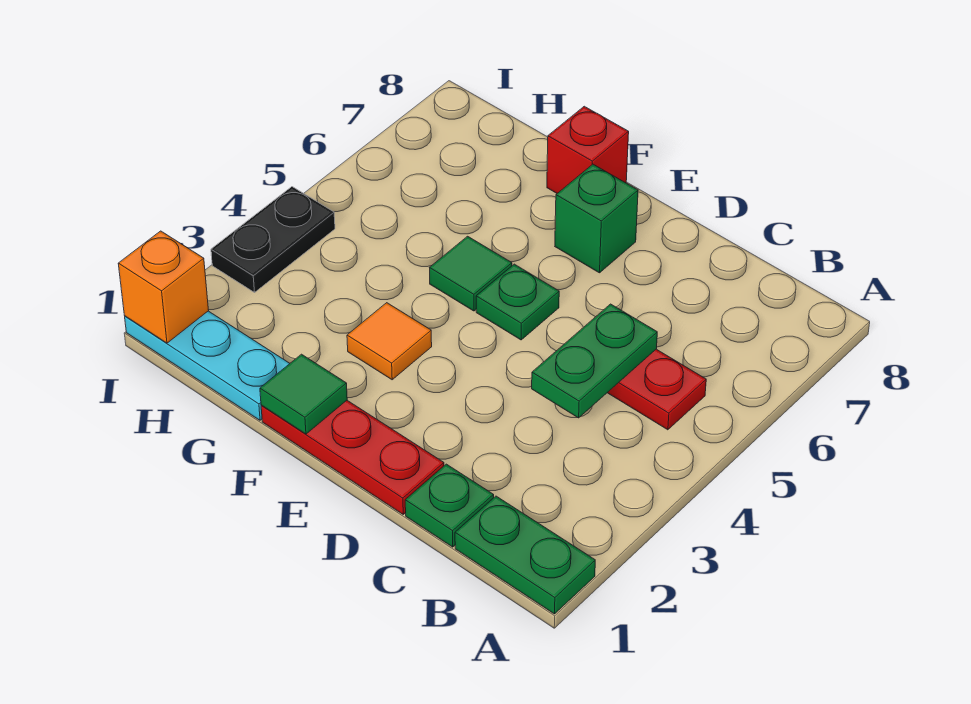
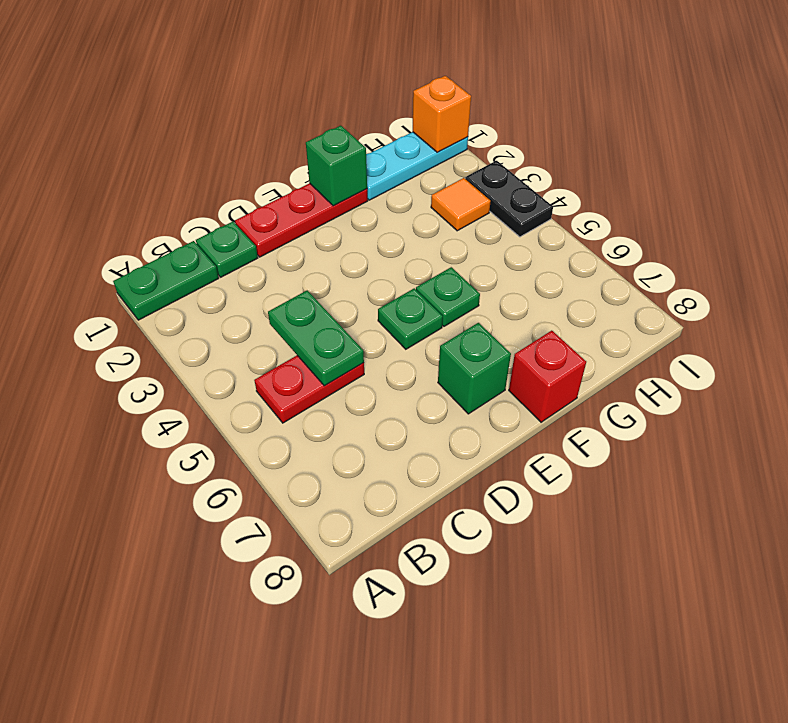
green 1x1 tile [260,354,347,434] -> green 1x1 brick [306,126,367,206]
orange 1x1 tile [347,303,432,380] -> orange 1x1 tile moved to [431,178,491,231]
green 1x1 tile [430,236,512,311] -> green 1x1 plate [416,267,480,326]

